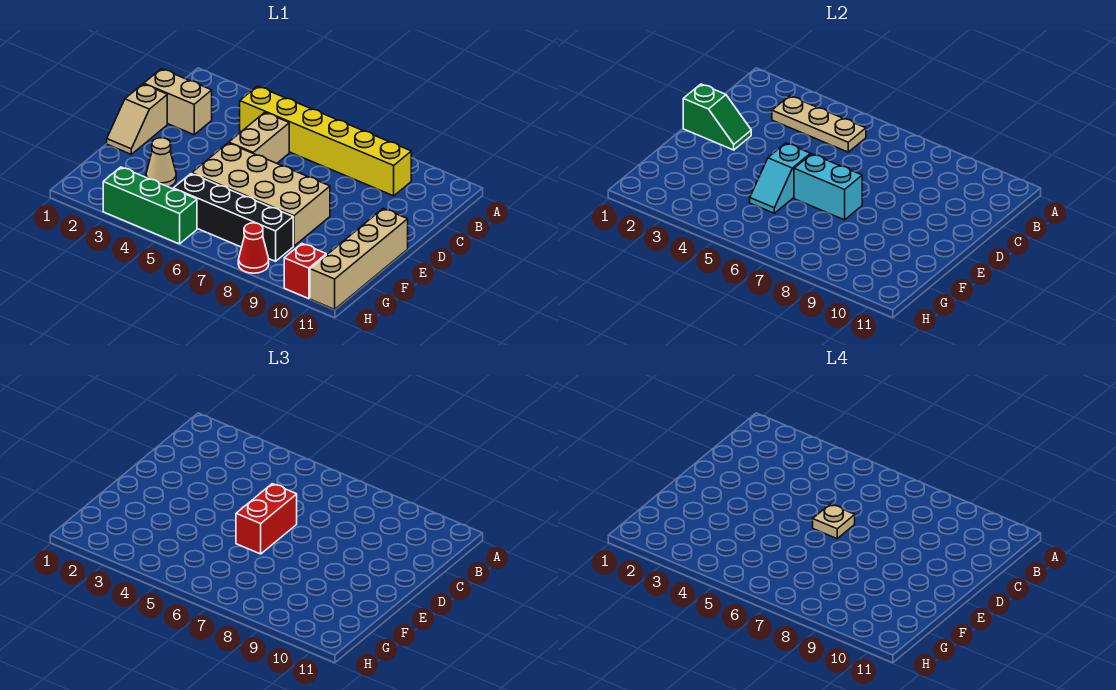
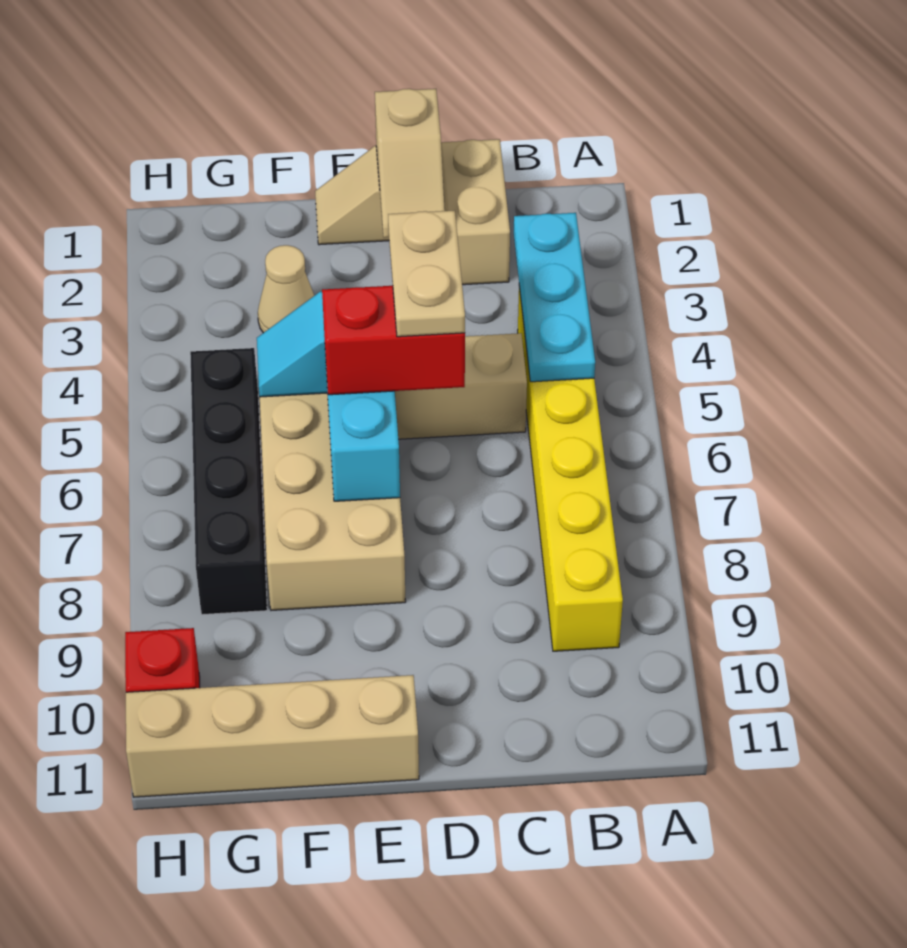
tan 1x3 plate [772,96,866,152] -> cyan 1x3 plate [514,213,595,382]
green 1x2 slope [683,84,751,150] -> tan 1x2 slope [375,89,445,238]
tan 1x1 plate [813,504,855,539] -> tan 1x2 plate [388,210,465,337]
green 1x3 brick [103,167,197,244] -> none
red 1x1 cone [238,223,269,273] -> none

